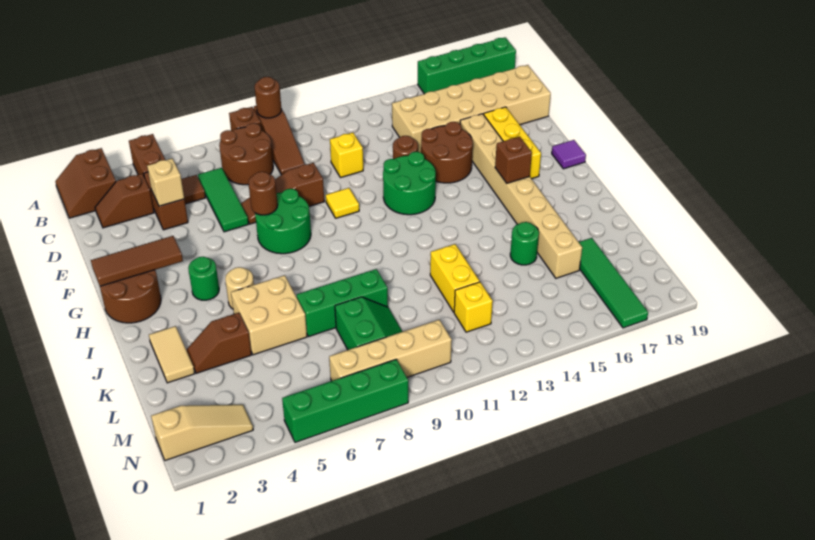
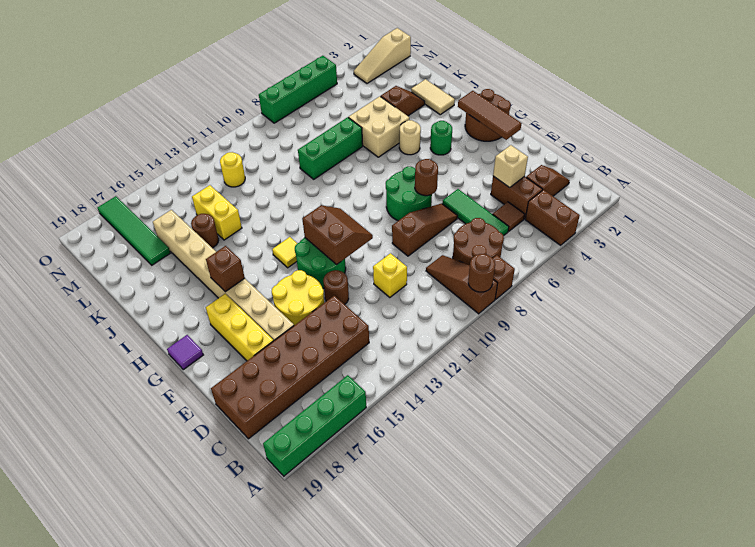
brown 2x2 slope [55,148,116,218] -> brown 2x2 slope moved to [302,205,373,265]
tan 2x6 brick [392,65,551,153] -> brown 2x6 brick [211,296,369,439]
brown 2x2 round brick [421,122,473,183] -> yellow 2x2 round brick [272,270,324,325]
yellow 1x1 tile [326,188,359,218] -> yellow 1x1 tile moved to [272,237,297,268]
brown 1x3 tile [91,236,183,286] -> brown 1x3 tile turned to [458,91,521,140]
yellow 1x2 brick [430,244,480,312] -> yellow 1x2 brick moved to [192,185,242,240]
green 1x1 round brick [510,222,539,265] -> brown 1x1 round brick [191,214,219,248]
green 2x2 slope [335,297,403,350] -> none
yellow 1x1 brick [454,282,493,332] -> yellow 1x1 round brick [220,152,245,187]
tan 1x4 brick [329,320,452,381] -> none

